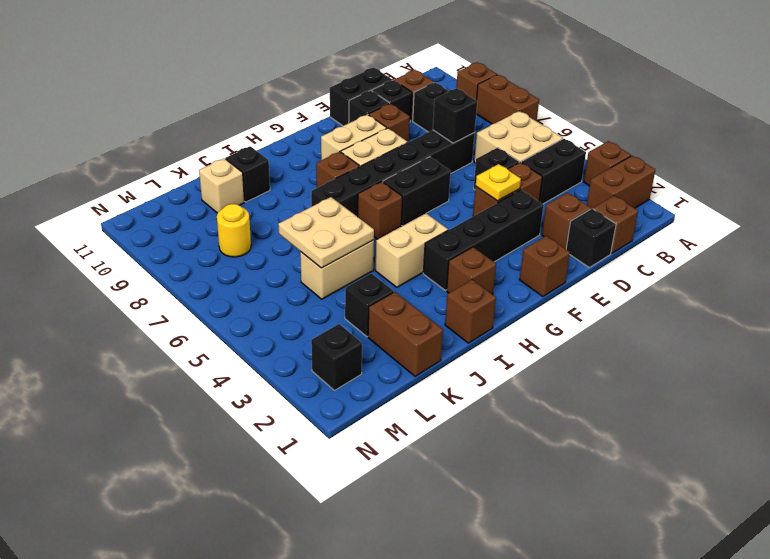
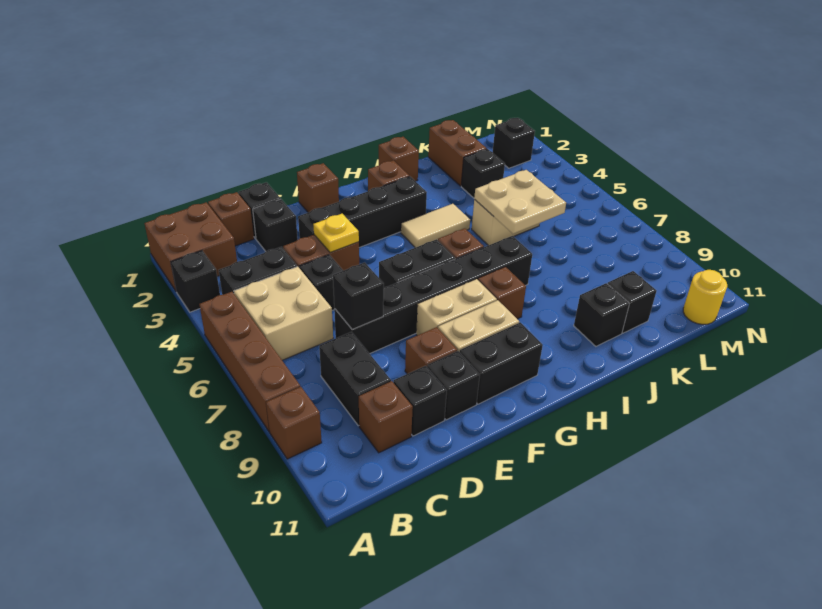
brown 1x2 brick [587,156,655,209] -> brown 2x2 brick [144,202,237,291]
brown 1x1 brick [584,141,631,186] -> black 1x1 brick [171,251,220,312]
brown 1x2 brick [476,75,539,124] -> brown 1x4 brick [199,292,300,431]
brown 1x1 brick [542,193,591,249] -> black 1x1 brick [253,199,298,251]
black 1x2 brick [330,68,392,126] -> black 1x2 brick moved to [460,322,543,404]
tan 1x2 brick [375,213,448,287] -> tan 1x2 tile [401,204,470,248]
tan 1x1 brick [199,158,245,213] -> black 1x1 brick [607,271,656,333]
yellow 1x1 round brick [217,204,251,257] -> yellow 1x1 round brick moved to [683,270,727,324]

